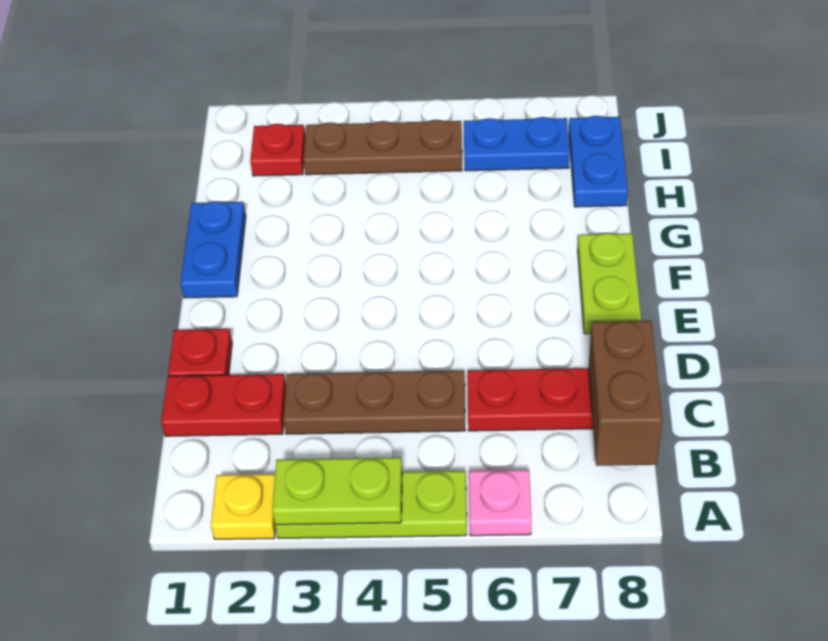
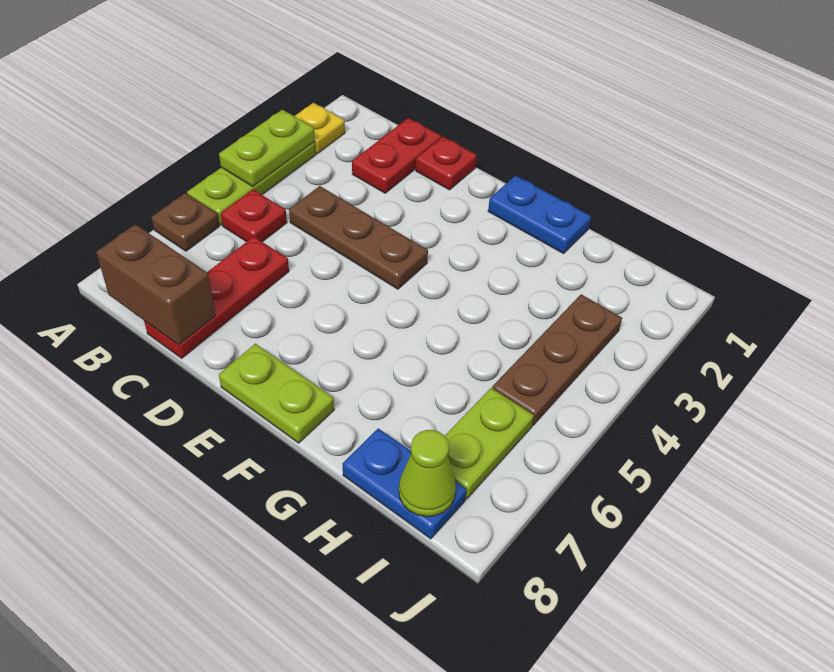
pink 1x1 plate [469,470,532,536] -> brown 1x1 plate [151,193,219,251]
brown 1x3 plate [283,371,465,434] -> brown 1x3 plate turned to [289,186,428,289]
red 1x1 plate [250,124,305,176] -> red 1x1 plate moved to [221,190,287,242]
blue 1x2 plate [464,117,570,171] -> lime 1x2 plate [445,388,534,499]
none -> lime 1x1 cone [399,430,456,517]

